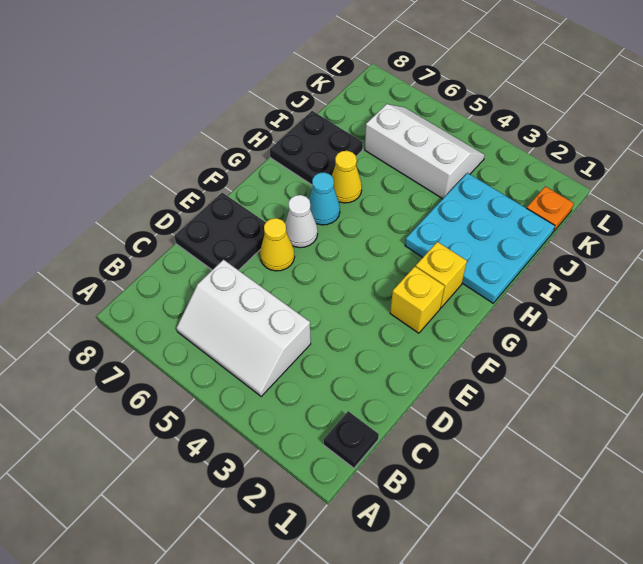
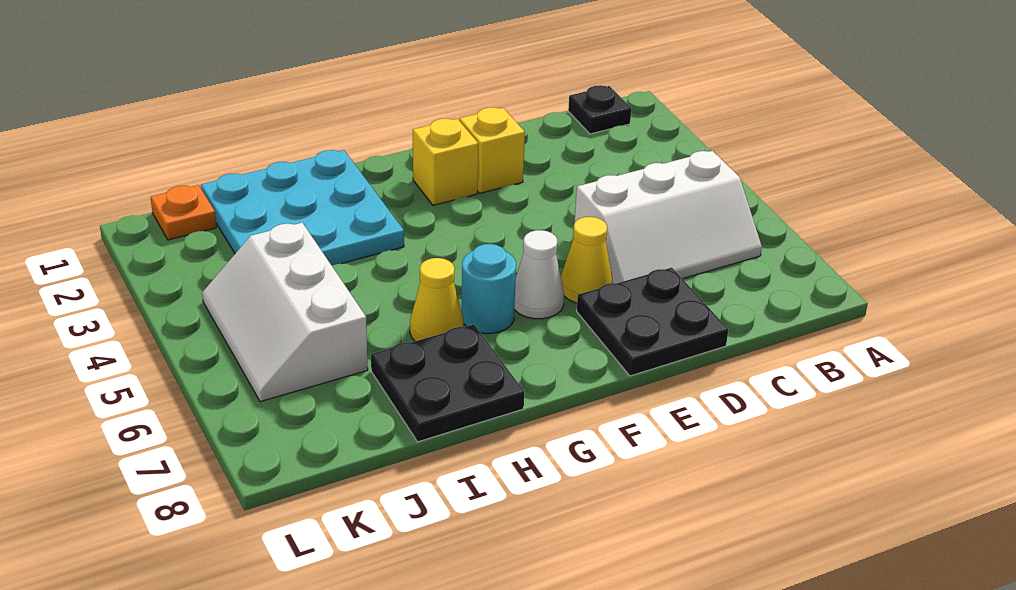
white 2x3 slope [177,260,311,396] -> white 2x3 slope turned to [575,151,762,283]
yellow 1x1 brick [416,242,467,308] -> yellow 1x1 brick moved to [460,107,525,193]
cyan 1x1 cone [309,172,340,225] -> cyan 1x1 round brick [461,244,516,333]

